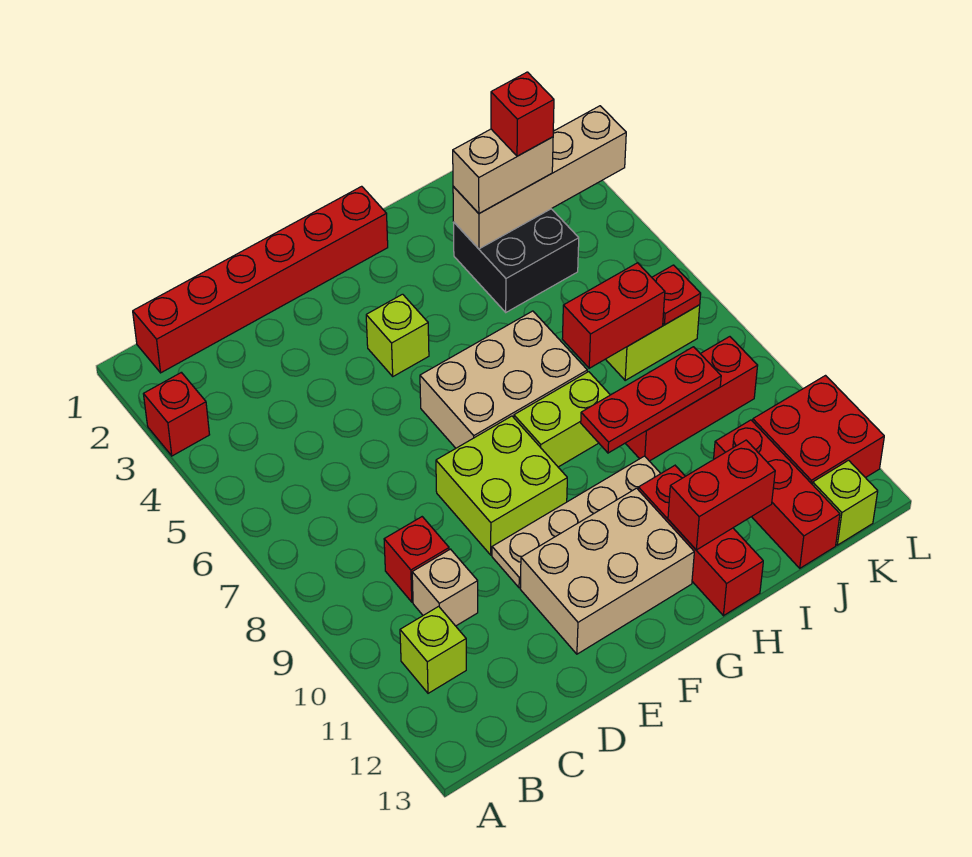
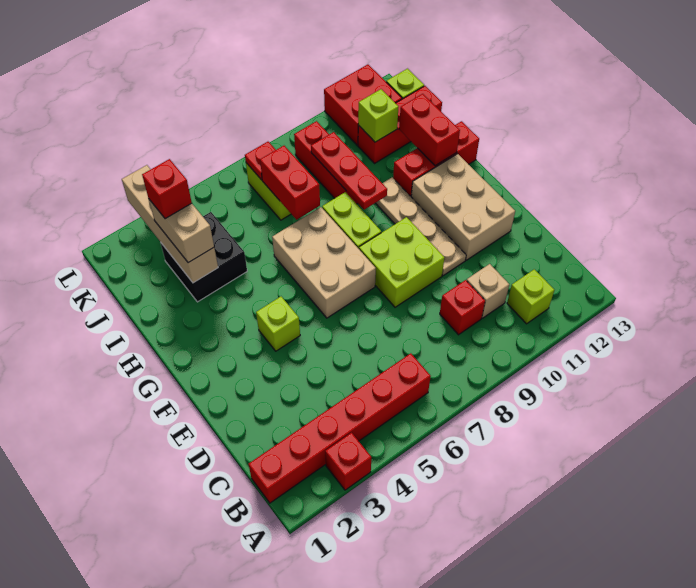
red 1x6 brick [133,186,388,373] -> red 1x6 brick turned to [249,353,431,503]
none -> lime 1x1 brick [358,89,398,142]

